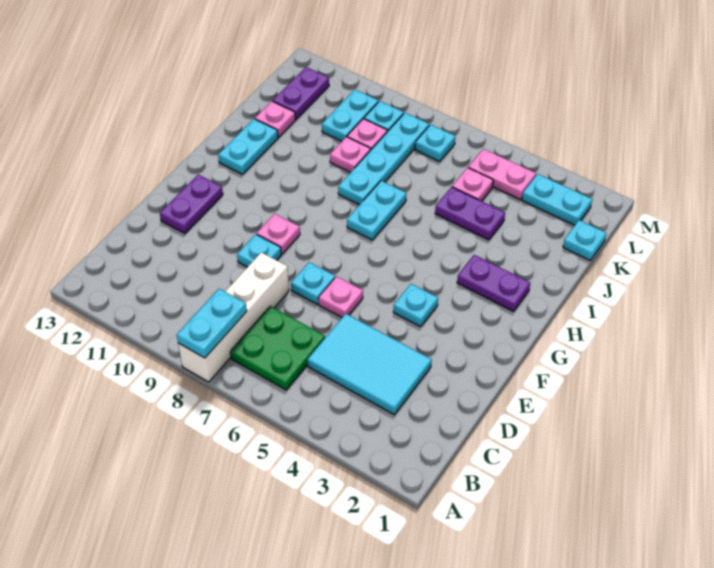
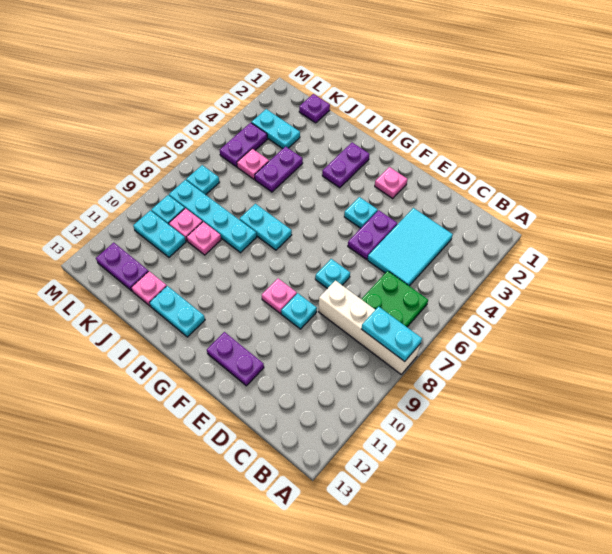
none -> purple 1x2 plate [348,210,397,260]
pink 1x1 plate [318,276,363,317] -> pink 1x1 plate moved to [375,167,407,198]
cyan 1x1 plate [563,220,606,261] -> purple 1x1 plate [299,94,330,123]
cyan 1x2 plate [522,174,592,225] -> cyan 1x2 plate turned to [251,109,300,149]
pink 1x2 plate [468,149,536,200] -> purple 1x2 plate [220,123,267,167]

